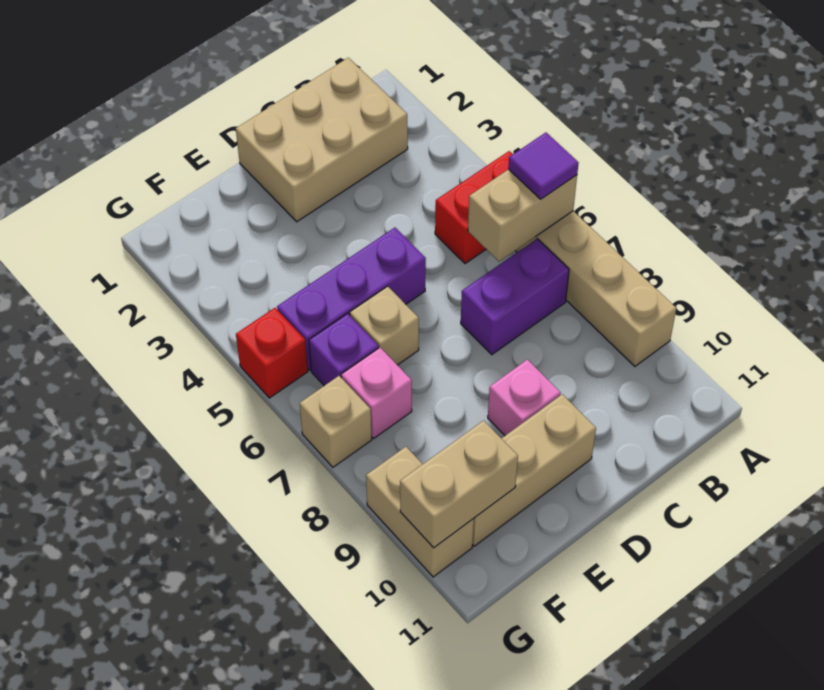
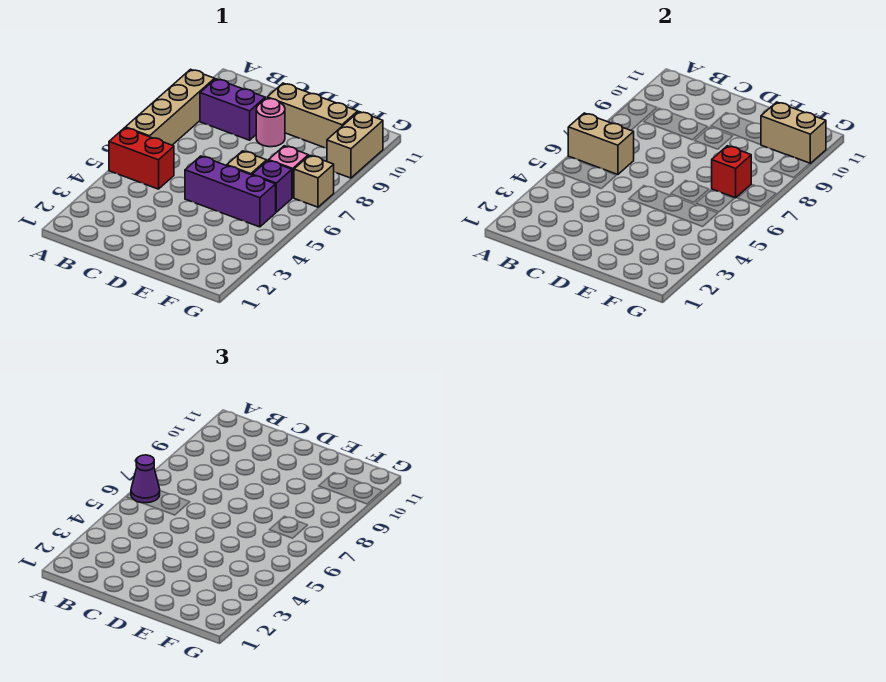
purple 1x1 tile [508,133,579,199] -> purple 1x1 cone [131,455,160,503]
tan 2x3 brick [236,58,408,222] -> none
purple 1x2 brick [461,239,569,355] -> purple 1x2 brick moved to [200,79,265,140]
pink 1x1 brick [488,360,561,435] -> pink 1x1 round brick [256,99,285,147]
red 1x1 brick [236,308,308,398] -> red 1x1 brick moved to [712,146,751,198]

